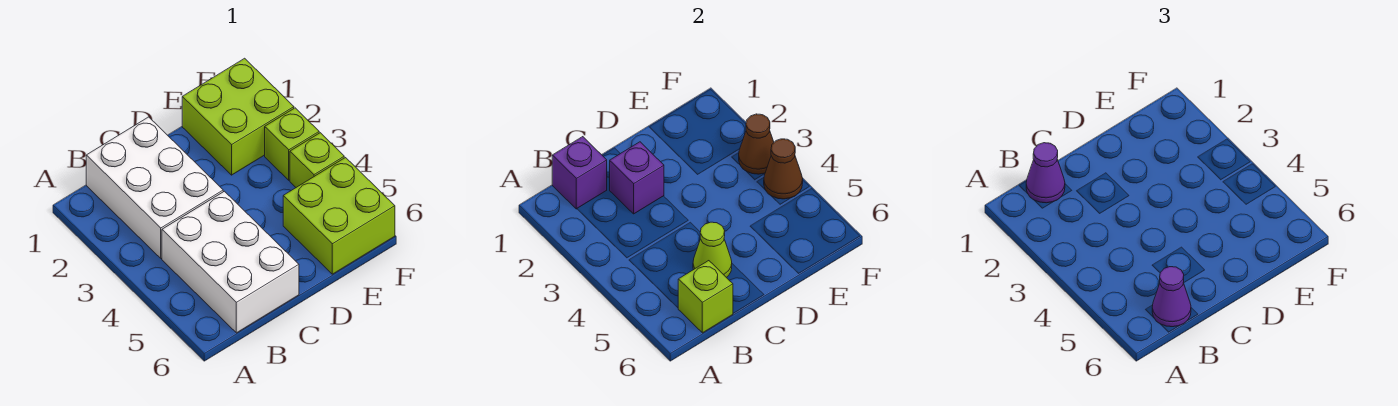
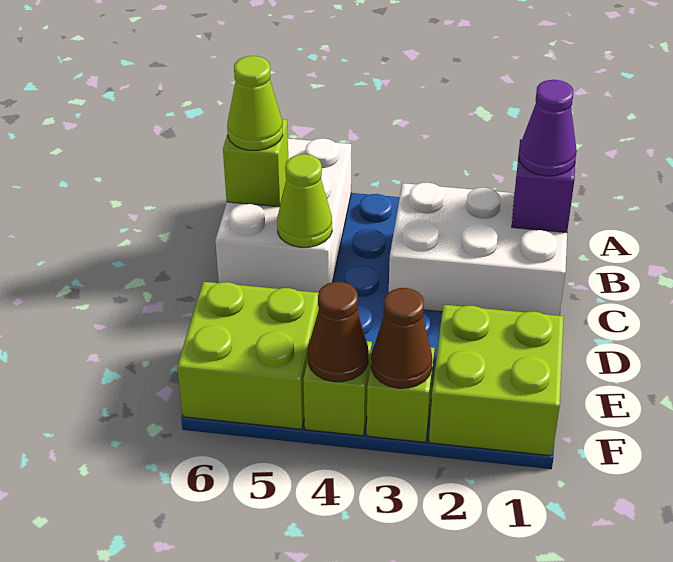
white 2x3 brick [162,191,299,333] -> white 2x3 brick turned to [215,138,351,293]
purple 1x1 cone [1152,267,1191,327] -> lime 1x1 cone [227,56,283,150]
purple 1x1 brick [610,142,664,214] -> none

